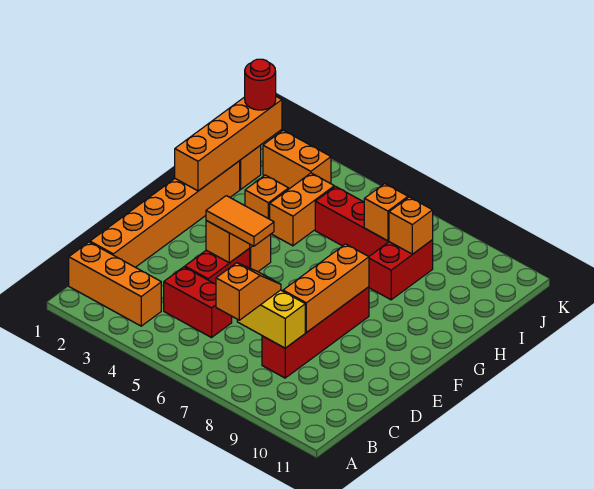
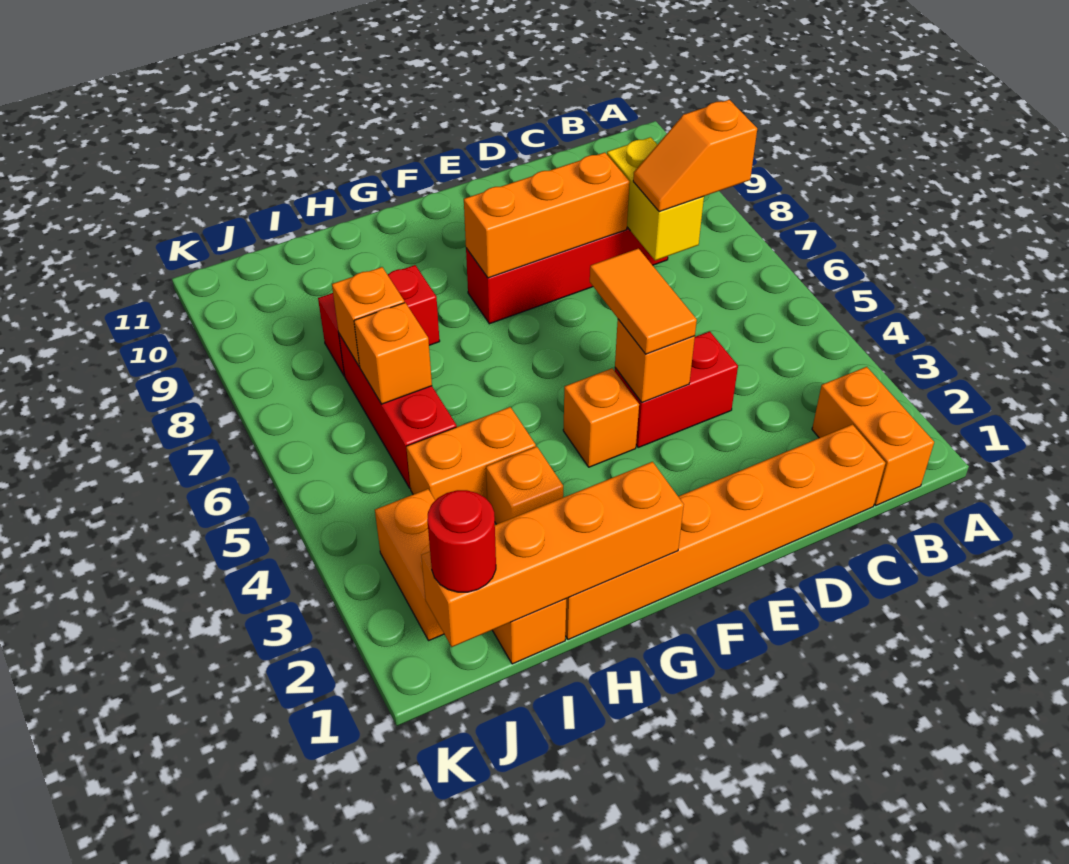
orange 1x3 brick [69,242,161,326] -> orange 1x2 brick [812,367,934,505]
red 1x2 brick [164,267,232,338] -> none
orange 1x1 brick [389,197,433,254] -> orange 1x1 brick moved to [354,303,432,404]

